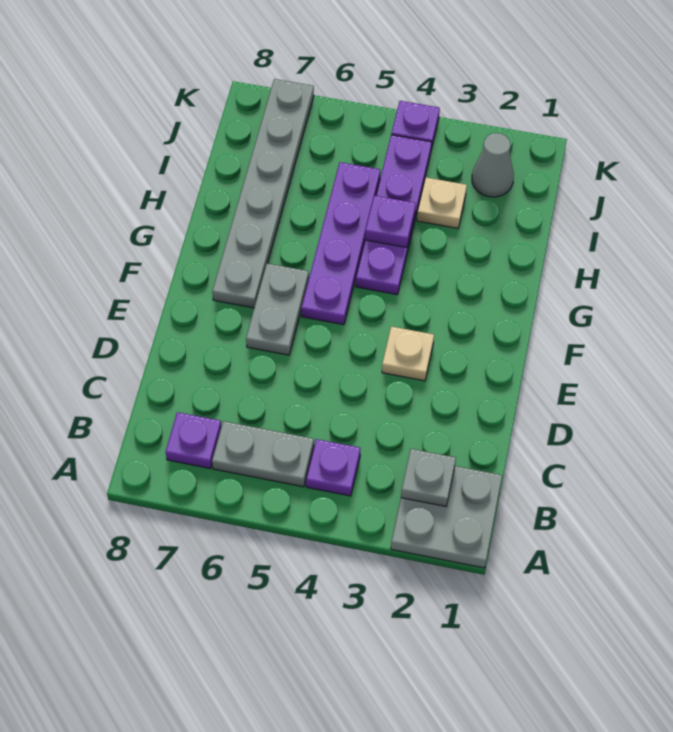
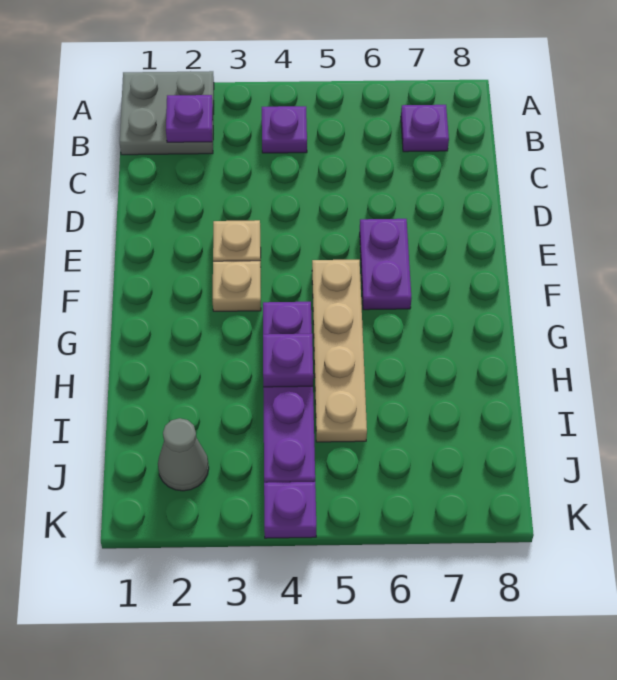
grey 1x1 plate [401,449,456,506] -> purple 1x1 plate [166,95,213,142]
grey 1x2 plate [212,421,314,487] -> none
grey 1x2 plate [246,263,309,355] -> purple 1x2 plate [360,219,411,310]
purple 1x4 plate [301,162,380,325] -> tan 1x4 plate [312,260,367,442]
grey 1x6 plate [212,79,314,308] -> none
tan 1x1 plate [417,177,467,228] -> tan 1x1 plate moved to [213,261,261,311]

